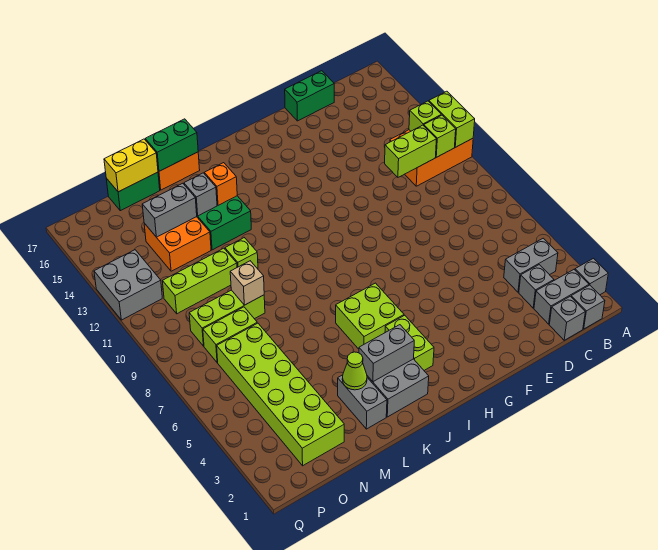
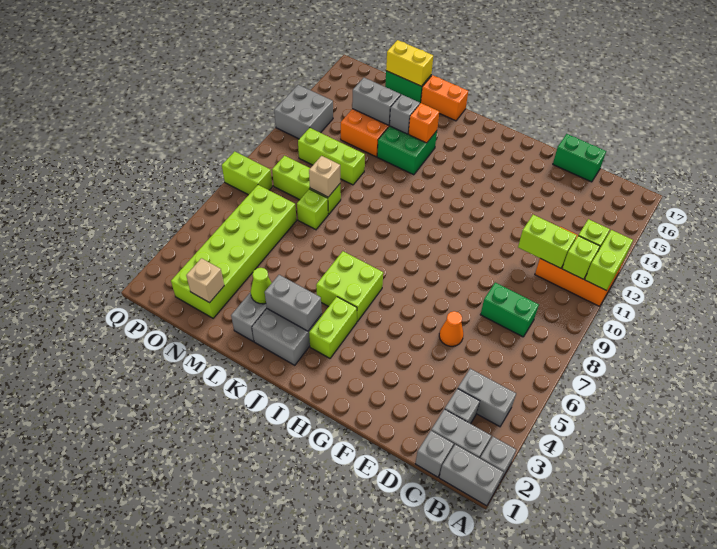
grey 1x1 brick [571,285,605,329] -> grey 1x2 brick [439,444,504,506]
none -> orange 1x1 cone [439,311,463,346]
green 1x2 brick [145,119,198,171] -> green 1x2 brick moved to [480,283,539,337]
lime 1x1 brick [225,238,258,269] -> lime 1x1 brick moved to [297,189,328,230]
none -> tan 1x1 brick [186,258,224,303]
lime 1x2 brick [203,307,257,363] -> lime 1x2 brick moved to [222,151,272,195]

